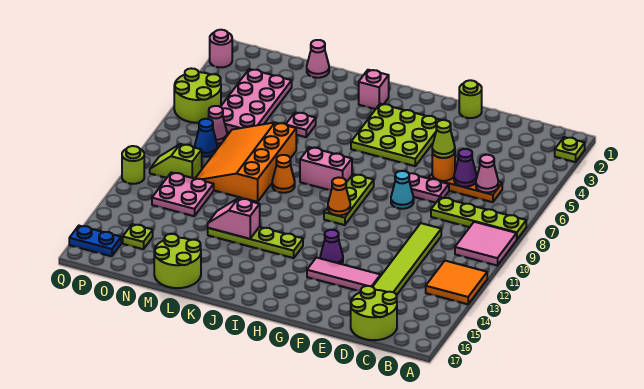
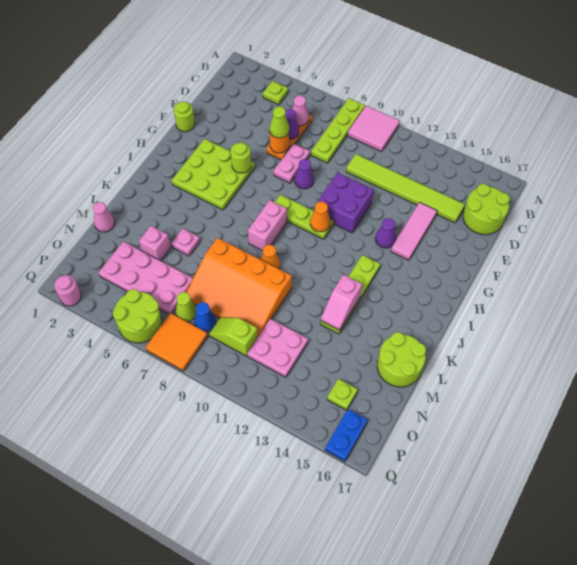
lime 1x1 plate [555,137,585,162] -> lime 1x1 plate moved to [263,81,288,105]
orange 2x2 tile [426,261,487,304] -> orange 2x2 tile moved to [146,313,208,371]
cyan 1x1 cone [391,171,414,209] -> purple 1x1 cone [295,159,314,189]
none -> purple 2x2 brick [317,173,373,233]
pink 1x1 brick [359,70,389,109] -> pink 1x1 brick moved to [139,226,171,261]
pink 1x1 cone [208,106,227,144] -> lime 1x1 cone [176,292,196,322]
lime 1x2 slope [150,144,202,179] -> lime 1x2 slope turned to [209,317,258,356]
lime 1x1 round brick [122,146,144,184] -> lime 1x1 round brick moved to [231,143,251,173]

